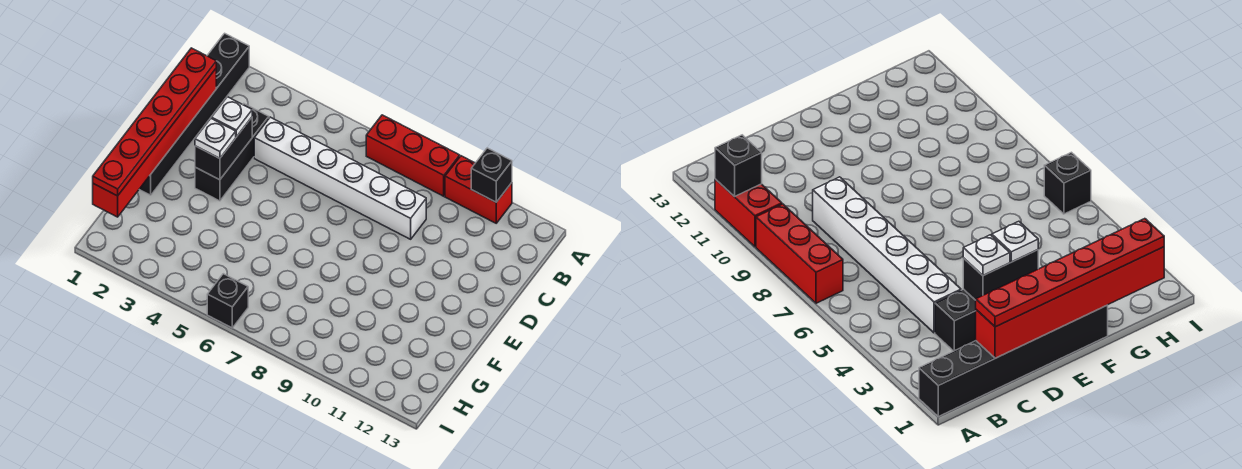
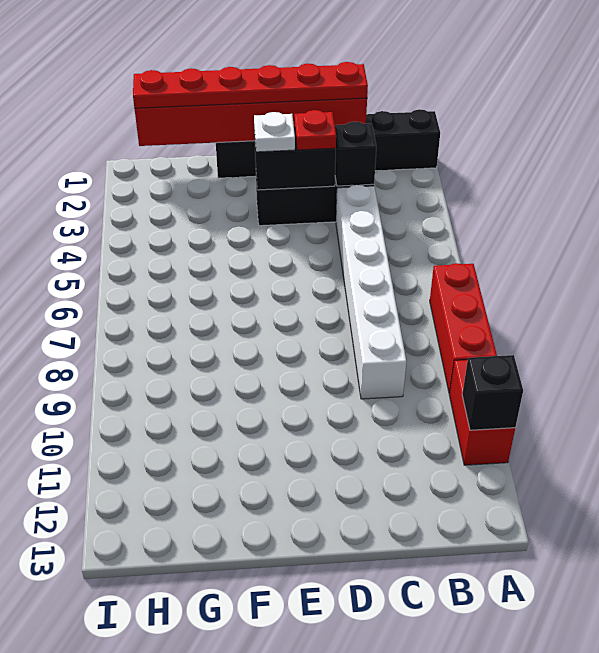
white 1x1 plate [211,97,252,137] -> red 1x1 plate [294,110,336,150]
black 1x1 brick [207,274,248,328] -> black 1x1 brick moved to [335,122,376,186]

